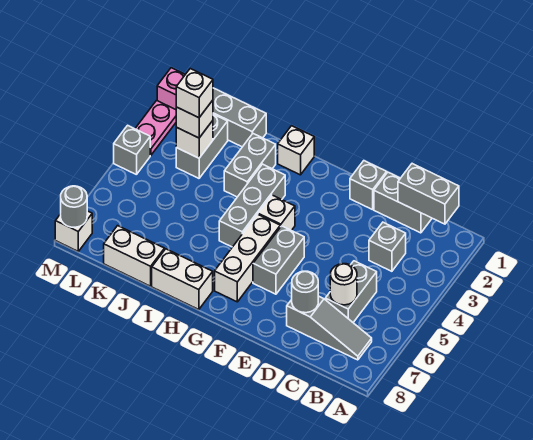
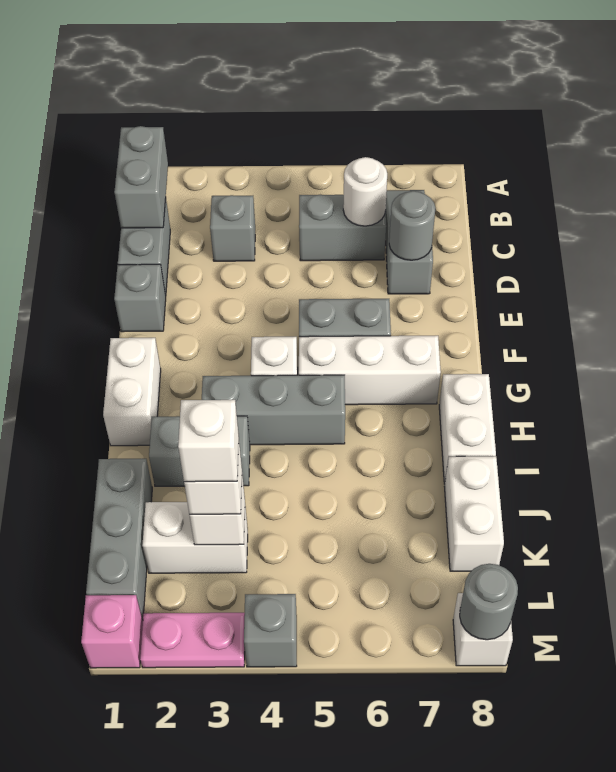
white 1x1 brick [278,126,314,175] -> white 1x2 brick [103,338,161,446]
grey 1x2 brick [176,114,228,178] -> white 1x2 brick [143,502,248,573]

